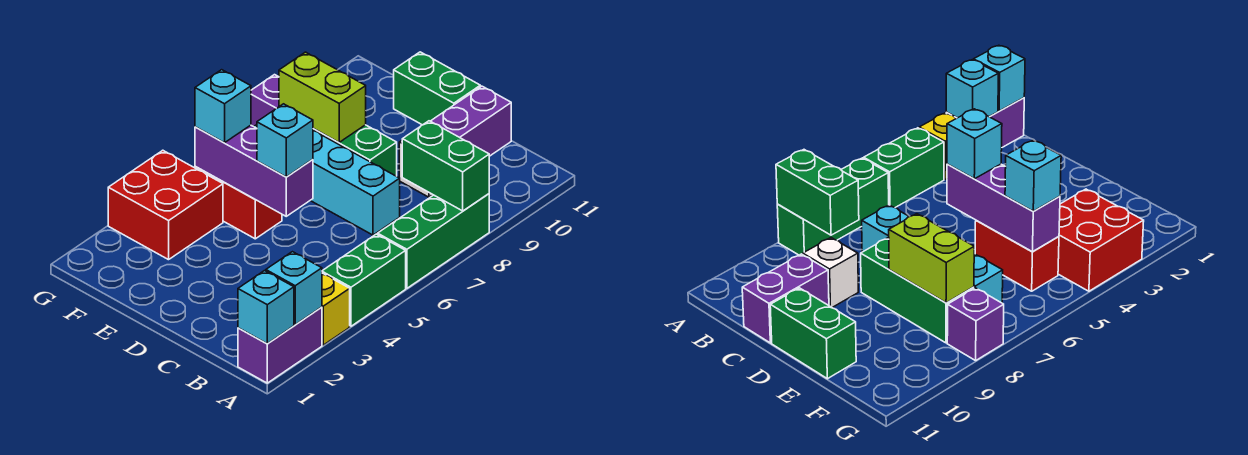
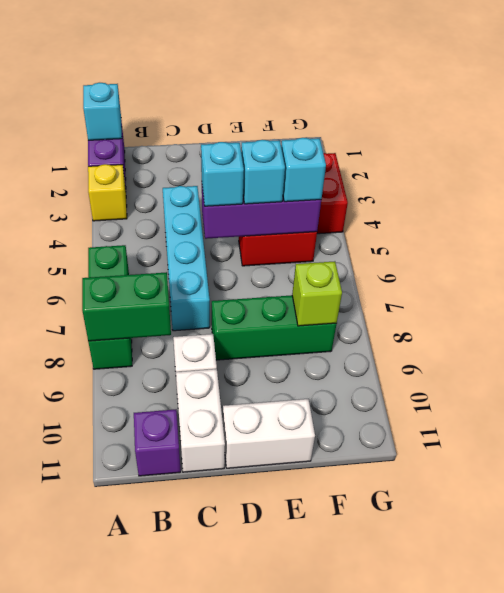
cyan 1x1 brick [266,252,322,325] -> cyan 1x1 brick moved to [241,140,285,204]
green 1x2 brick [322,234,406,326] -> none
cyan 1x4 brick [254,125,400,235] -> cyan 1x4 brick turned to [163,186,210,331]
purple 1x2 brick [431,86,511,156] -> white 1x2 brick [176,369,225,472]
green 1x2 brick [394,52,480,125] -> white 1x2 brick [223,399,315,468]
lime 1x2 brick [279,52,366,142] -> lime 1x1 brick [292,261,342,326]
purple 1x1 brick [251,75,279,127] -> purple 1x1 brick moved to [134,409,181,476]

